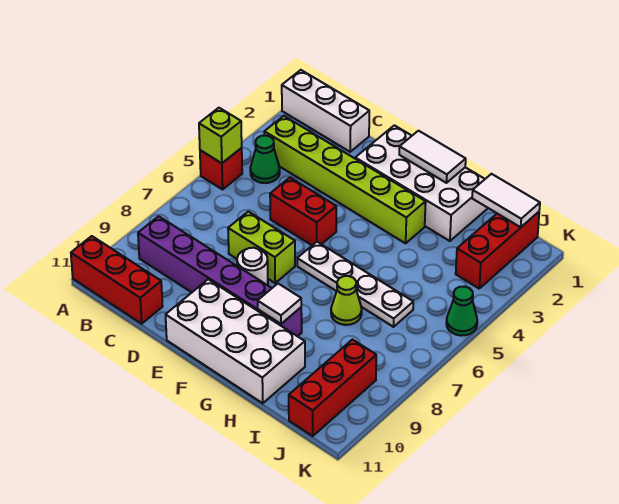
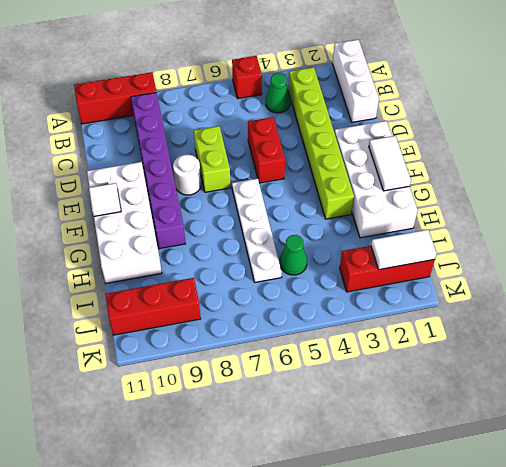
lime 1x1 brick [199,108,242,163] -> none
red 1x3 brick [71,236,163,324] -> red 1x3 brick turned to [74,72,156,124]
white 1x1 tile [258,284,301,324] -> white 1x1 tile moved to [89,183,121,216]
lime 1x1 cone [331,276,362,325] -> none
white 1x2 tile [472,174,540,227] -> white 1x2 tile turned to [371,230,437,270]
green 1x1 cone [446,286,477,336] -> green 1x1 cone moved to [280,235,307,275]

